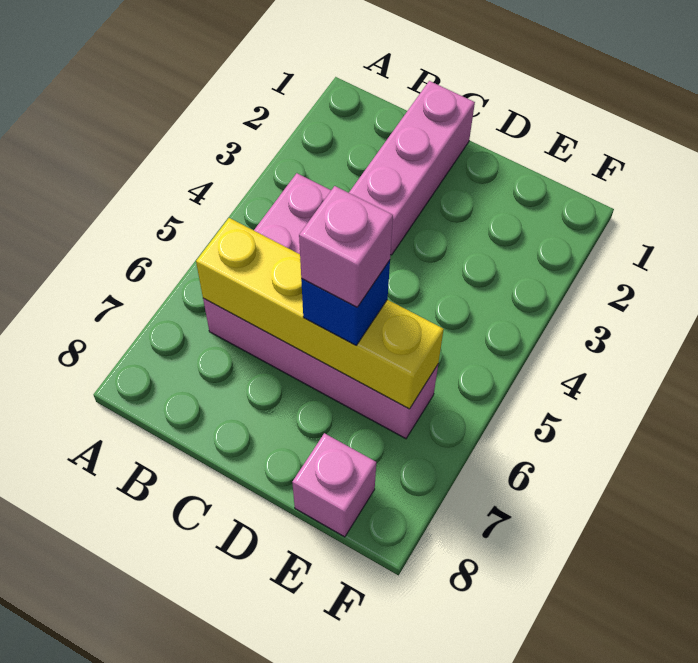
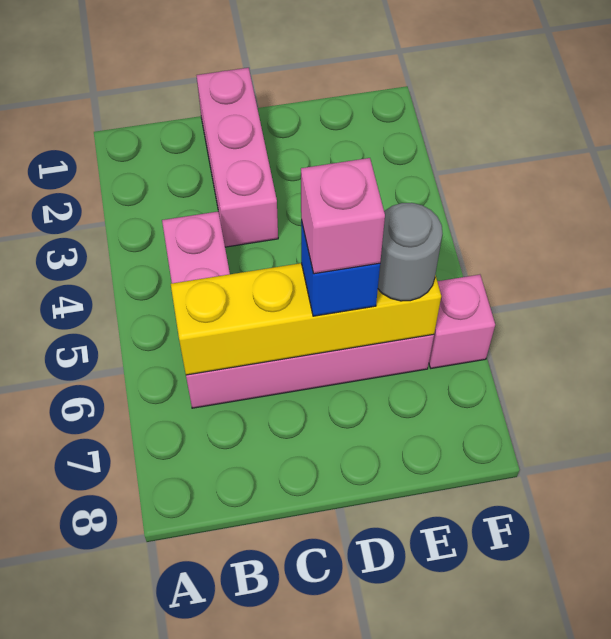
none -> grey 1x1 round brick [378,203,443,301]
pink 1x1 brick [292,433,376,537] -> pink 1x1 brick moved to [429,275,495,368]

